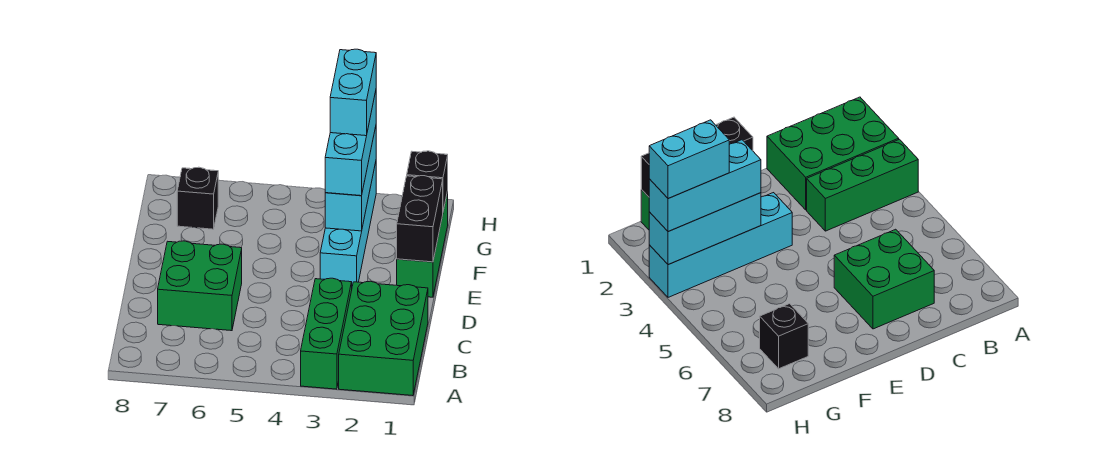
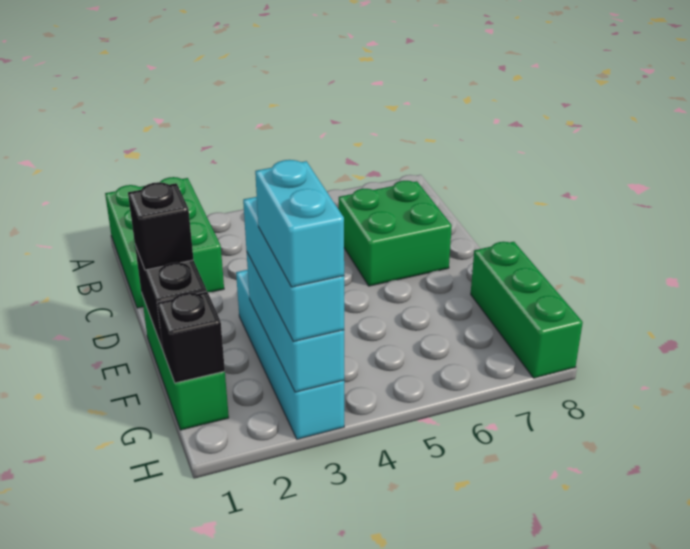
green 1x3 brick [301,278,352,389] -> green 1x3 brick moved to [471,242,583,378]
black 1x1 brick [177,167,218,229] -> black 1x1 brick moved to [128,182,194,270]

